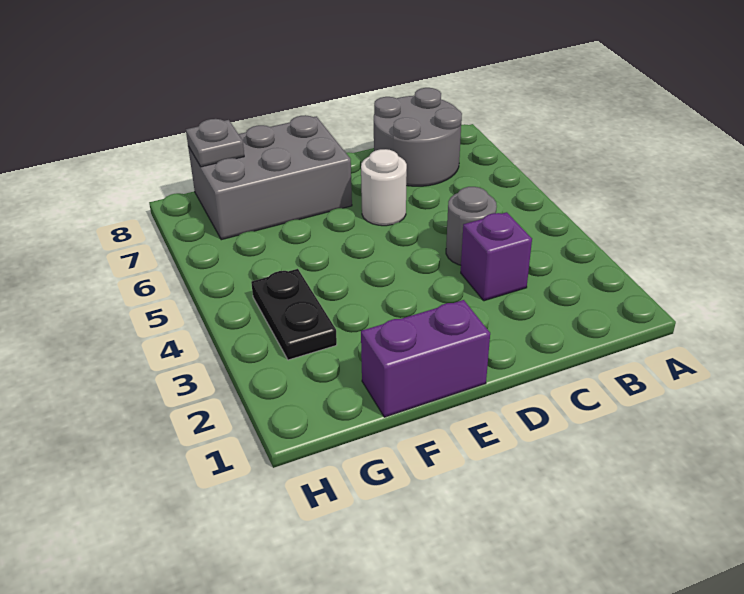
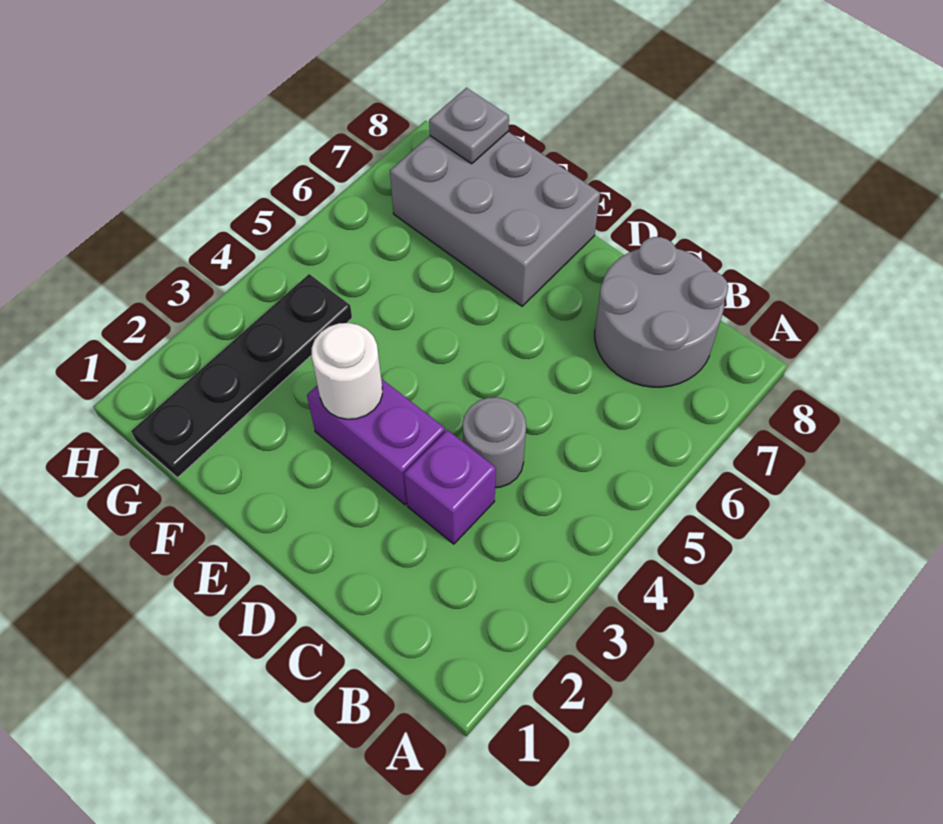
white 1x1 round brick [361,149,407,226] -> white 1x1 round brick moved to [312,323,382,419]
purple 1x2 brick [361,300,490,417] -> purple 1x2 brick moved to [307,379,445,505]
black 1x2 plate [251,269,337,360] -> black 1x4 plate [131,274,352,478]

